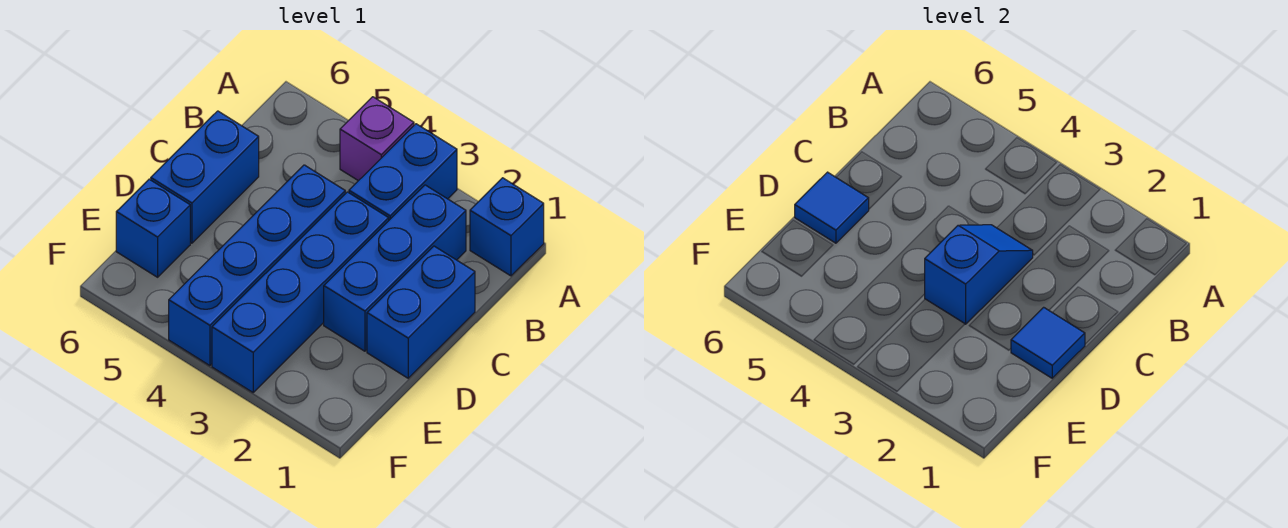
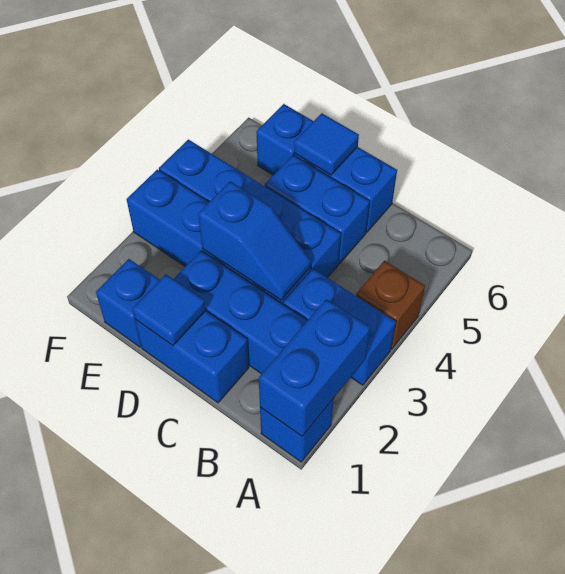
none -> blue 1x2 brick [259,299,370,436]
purple 1x1 brick [340,97,414,181] -> brown 1x1 brick [356,261,425,349]
none -> blue 1x2 brick [265,155,370,264]
none -> blue 1x1 brick [96,259,160,347]

